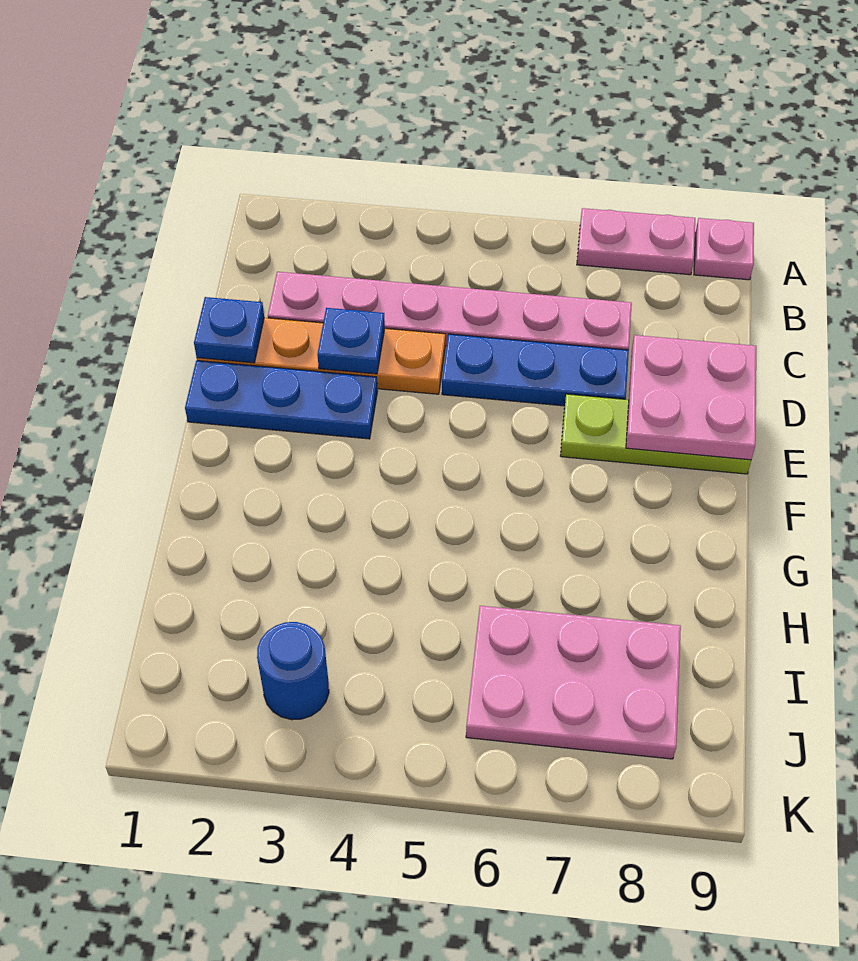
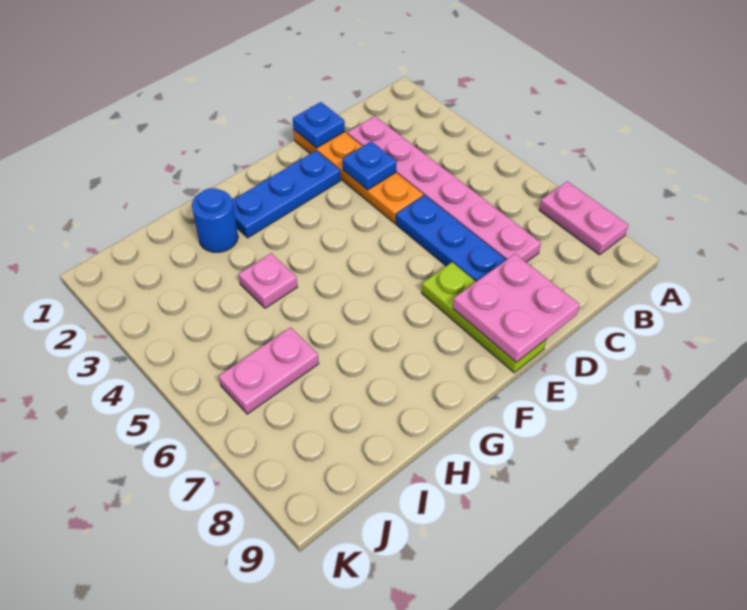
pink 1x1 plate [694,218,754,280] -> pink 1x1 plate moved to [239,253,297,308]
blue 1x3 plate [185,360,377,439] -> blue 1x3 plate turned to [232,151,341,238]
pink 2x3 plate [466,606,681,759] -> pink 1x2 plate [219,327,319,414]
blue 1x1 round brick [257,622,329,720] -> blue 1x1 round brick moved to [192,188,238,252]

